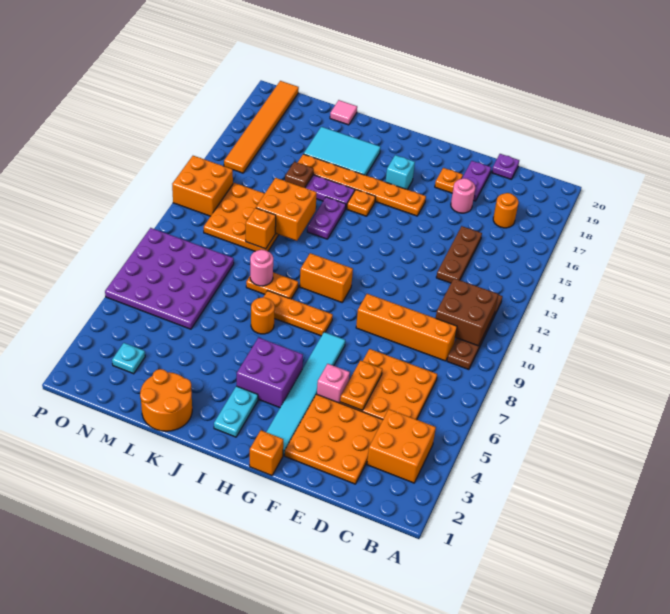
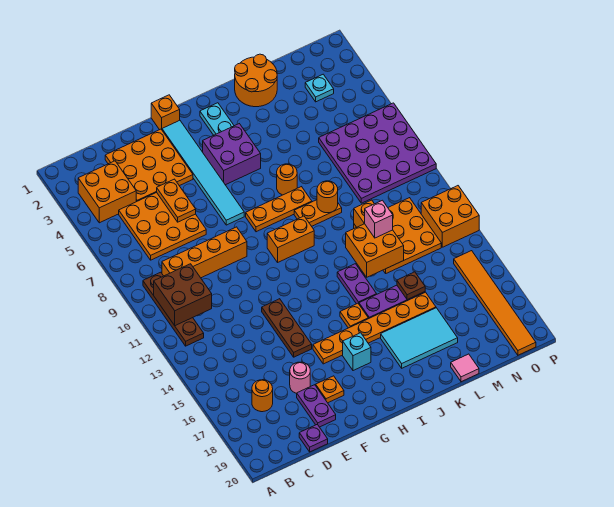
brown 1x3 plate [436,226,482,283] -> brown 1x3 plate moved to [262,299,312,357]
pink 1x1 brick [317,364,350,403] -> pink 1x1 brick moved to [365,200,393,238]
pink 1x1 round brick [250,250,273,286] -> orange 1x1 round brick [317,181,338,213]

